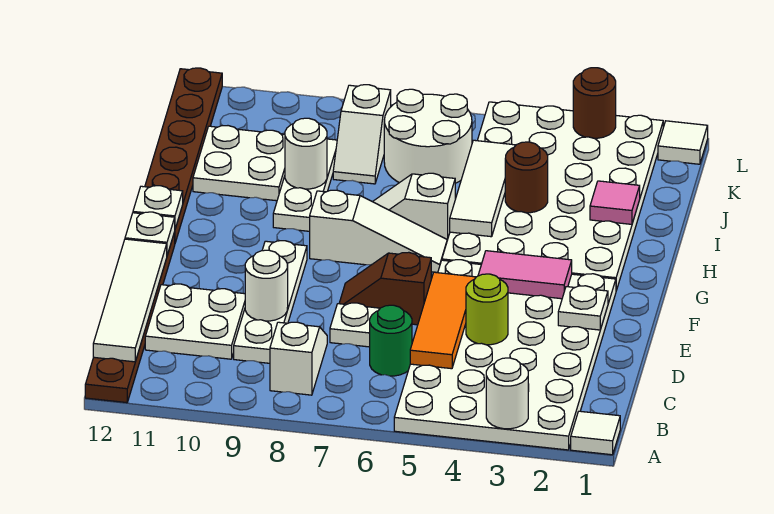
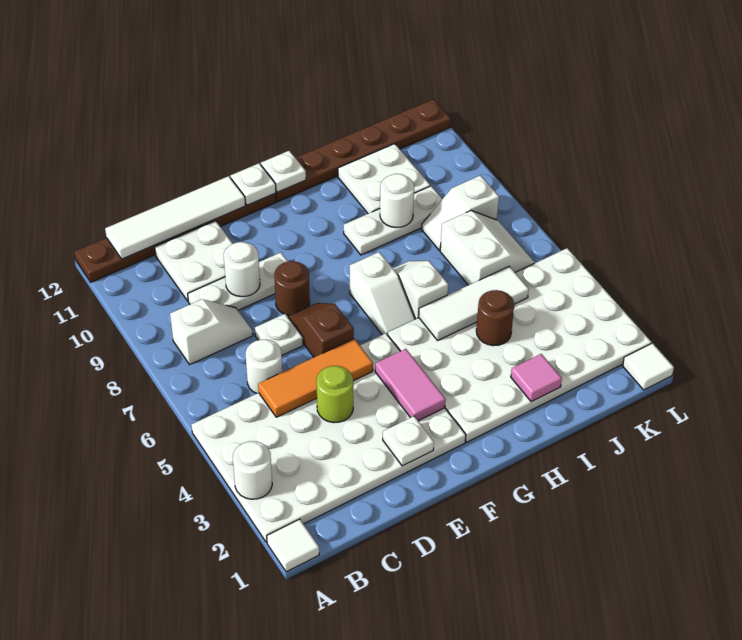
green 1x1 round brick [370,305,412,376] -> white 1x1 round brick [246,339,282,394]
white 1x4 plate [234,241,307,363] -> white 1x3 plate [188,252,288,310]
white 1x3 slope [310,190,447,272] -> white 1x2 slope [350,252,415,335]
white 2x2 round brick [384,89,472,183] -> white 2x2 slope [440,211,535,285]
brown 1x1 round brick [573,68,616,138] -> brown 1x1 round brick moved to [274,261,310,315]

